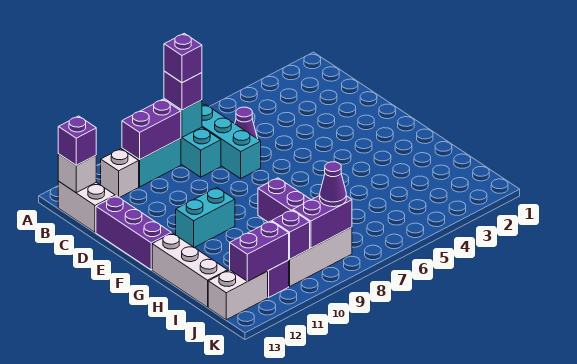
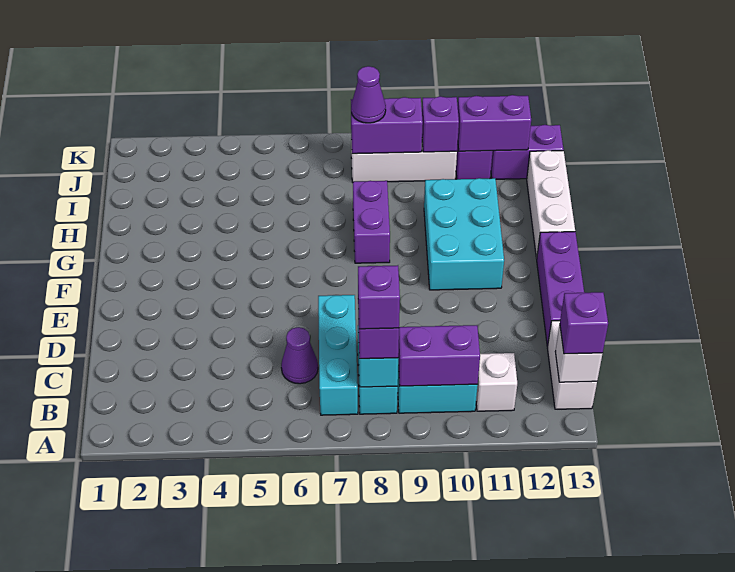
cyan 1x2 brick [176,188,235,248] -> cyan 2x3 brick [424,178,504,290]
white 1x2 brick [208,270,268,320] -> purple 1x2 brick [491,125,563,179]

